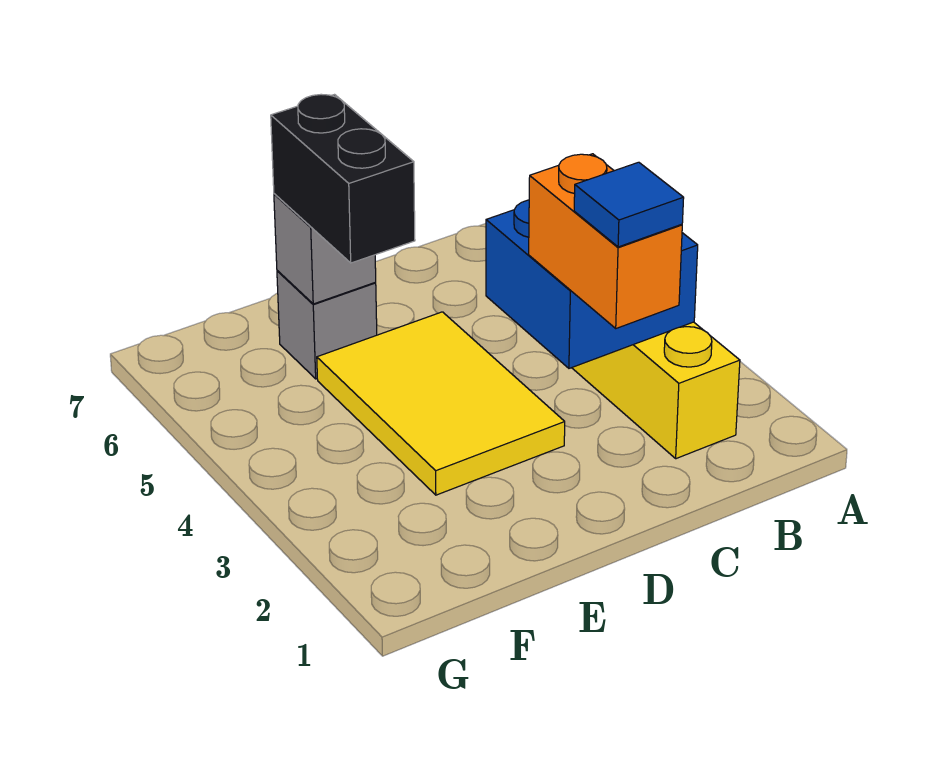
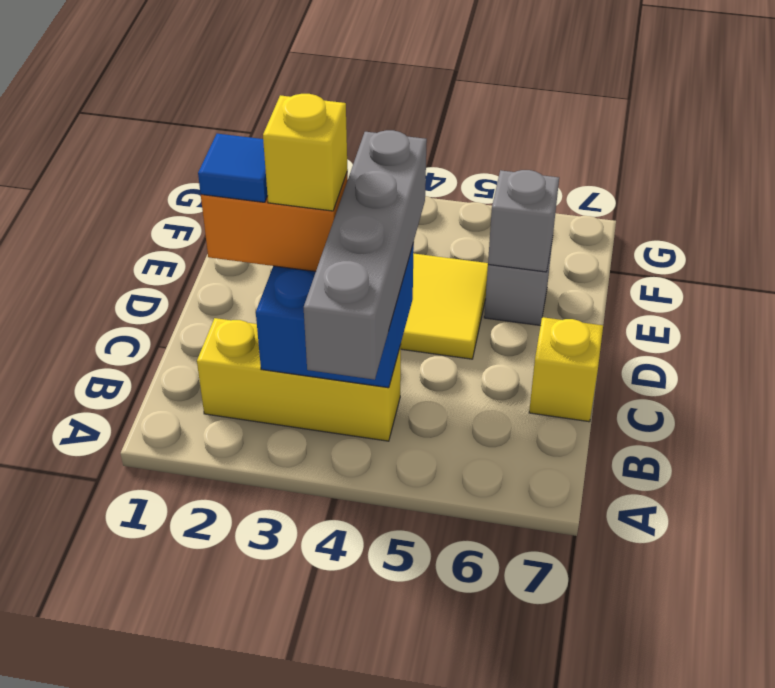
none -> grey 1x4 brick [304,130,427,380]
none -> yellow 1x1 brick [263,94,348,211]
none -> yellow 1x1 brick [529,317,603,422]
black 1x2 brick [271,94,415,263] -> none

